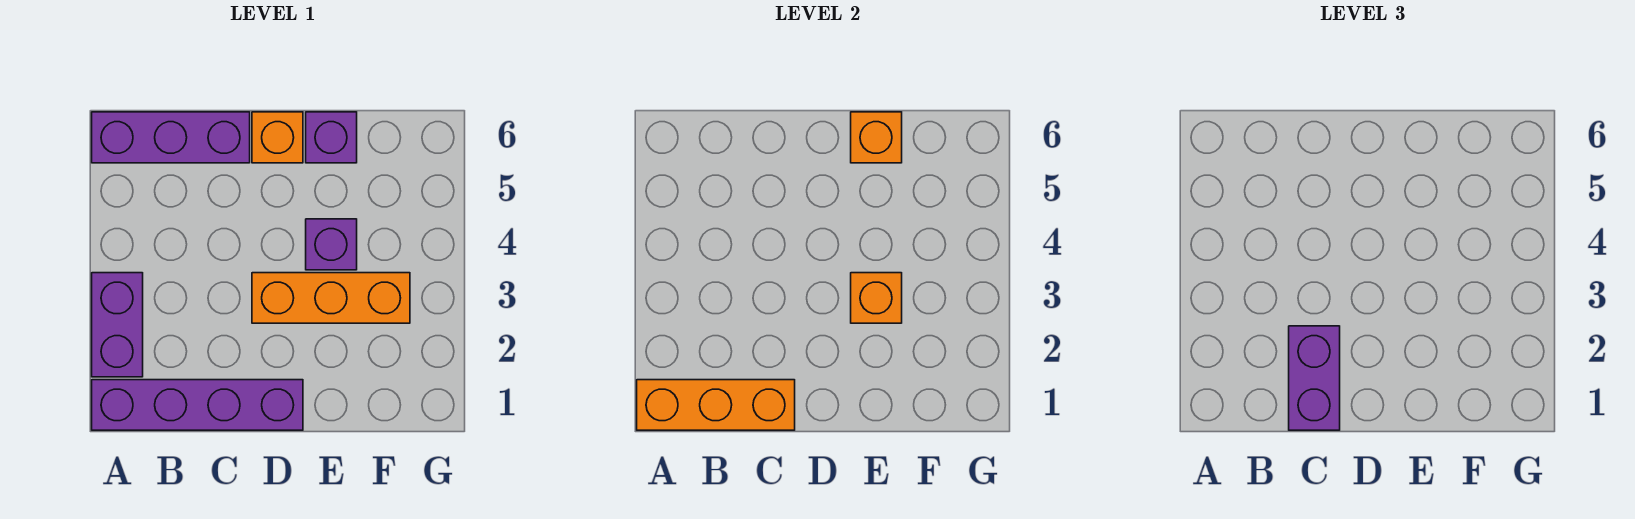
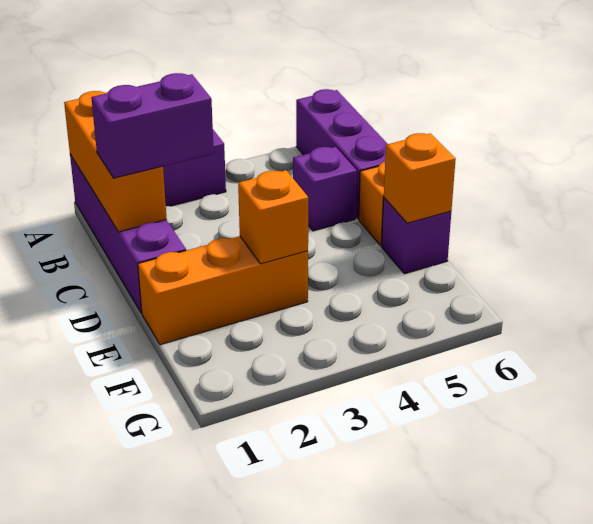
orange 1x3 brick [252,273,410,323] -> orange 1x3 brick turned to [138,236,308,345]
purple 1x1 brick [306,219,357,270] -> purple 1x1 brick moved to [293,147,357,231]

